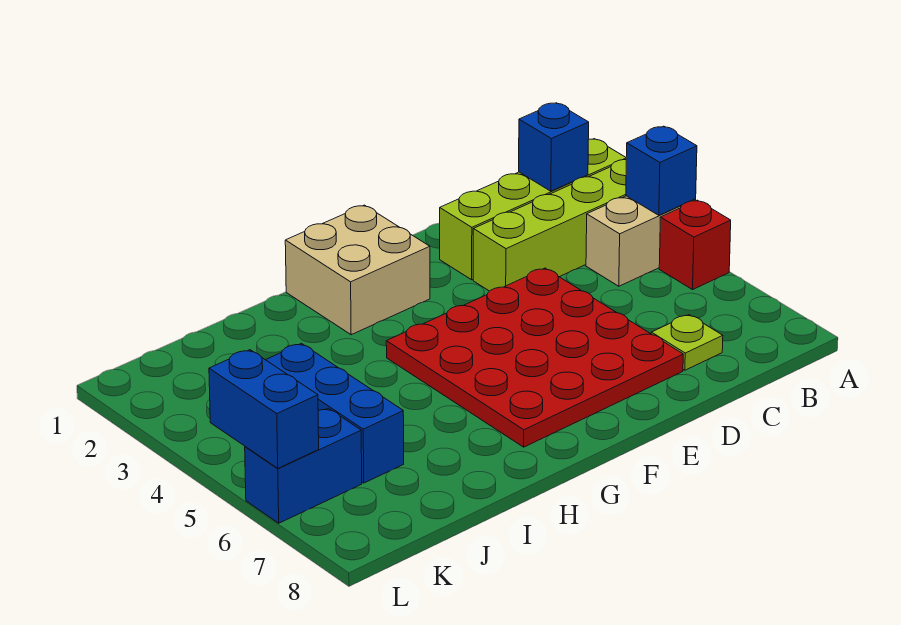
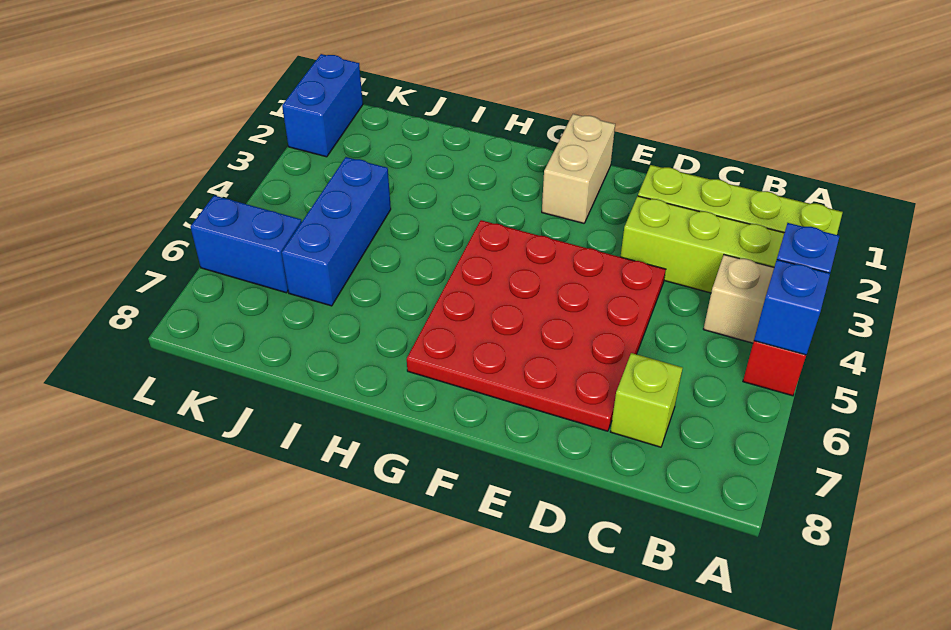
blue 1x1 brick [519,103,589,191] -> blue 1x1 brick moved to [754,260,830,355]
lime 1x1 plate [651,315,723,370] -> lime 1x1 brick [610,353,683,447]
tan 2x2 brick [285,205,430,335] -> tan 1x2 brick [542,114,615,223]
blue 1x2 brick [209,350,319,468] -> blue 1x2 brick moved to [282,54,363,157]

